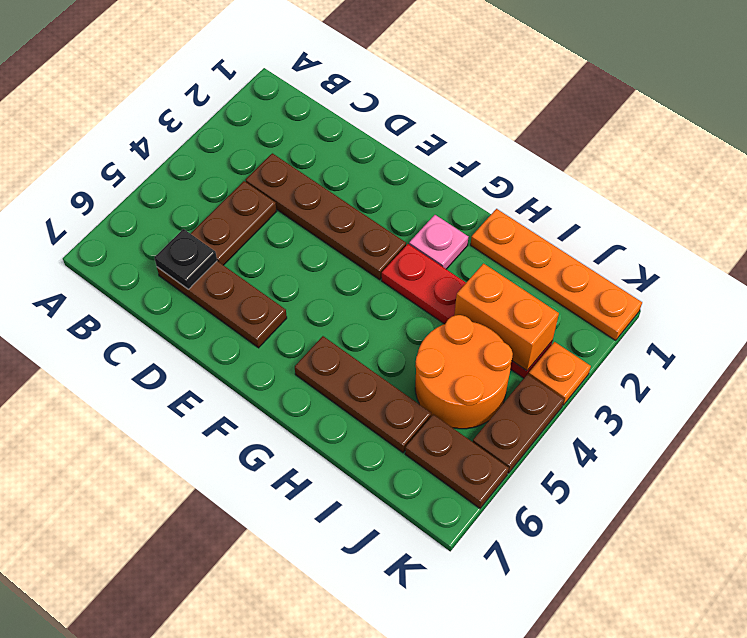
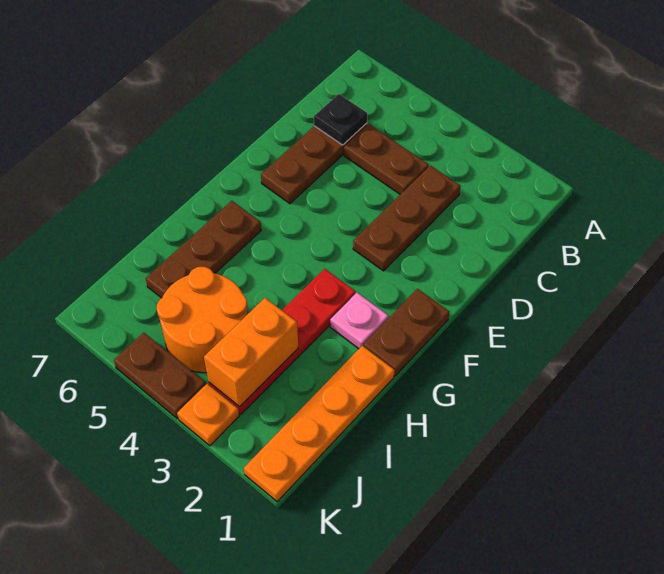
brown 1x4 plate [245,153,406,280] -> brown 1x3 plate [353,165,461,271]
brown 1x2 plate [405,414,509,508] -> brown 1x2 plate moved to [364,289,449,376]

